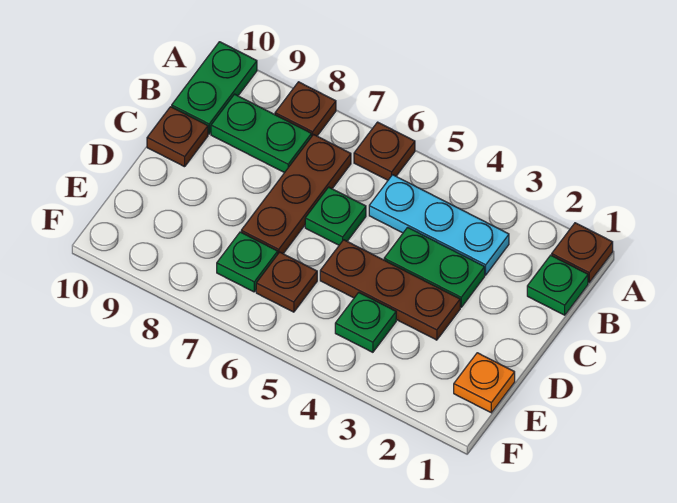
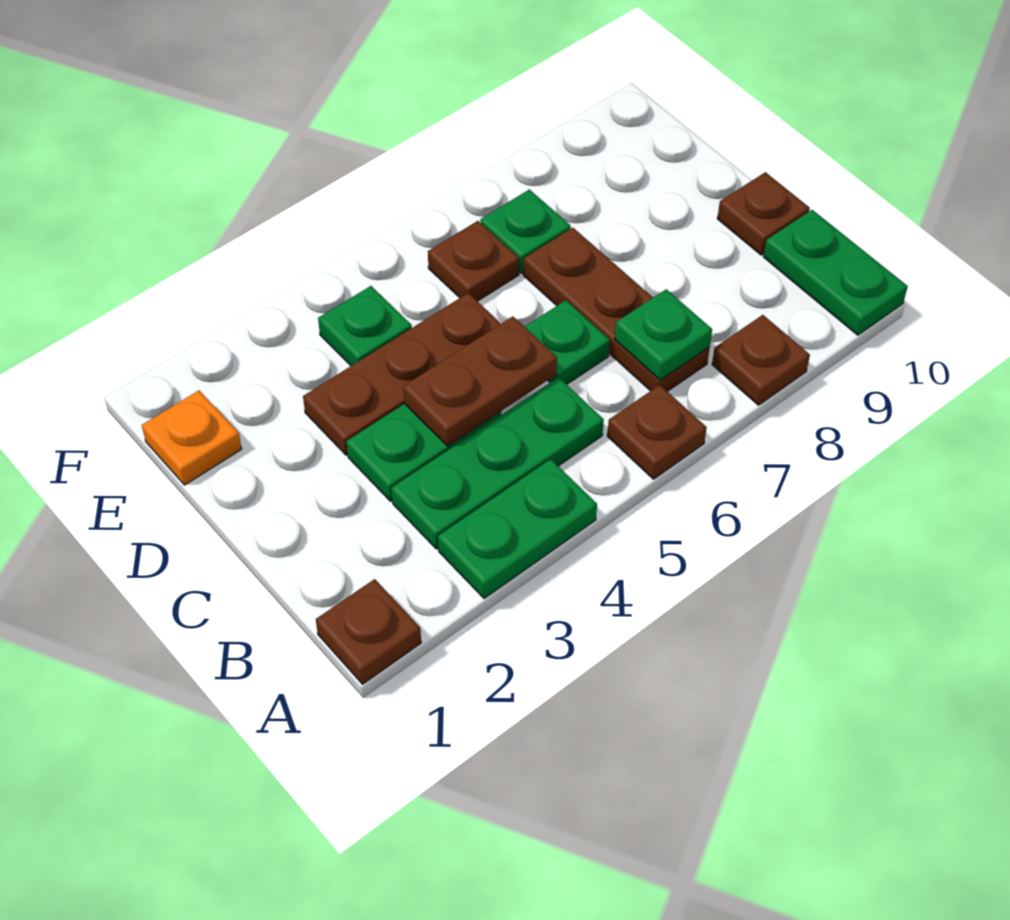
green 1x1 plate [527,255,588,315] -> green 1x1 plate moved to [615,289,712,380]
cyan 1x3 plate [369,175,509,275] -> green 1x3 plate [392,377,604,549]
green 1x2 plate [211,94,312,173] -> green 1x2 plate moved to [438,459,597,599]
none -> brown 1x2 plate [403,316,557,446]

